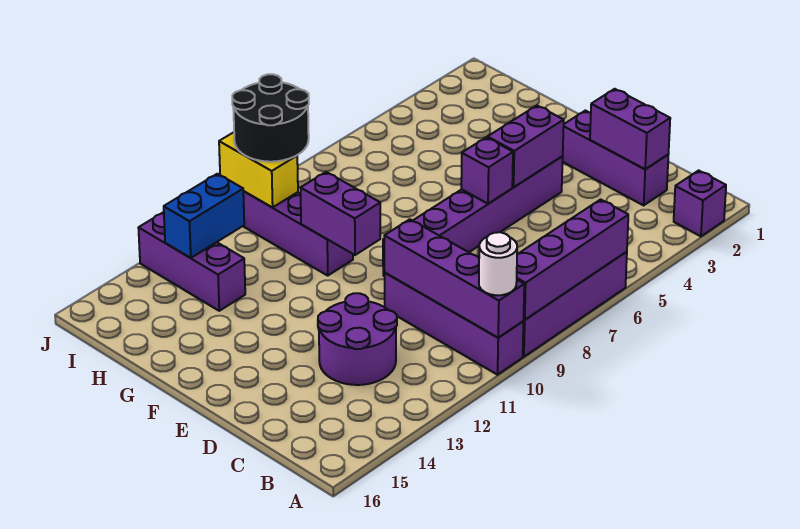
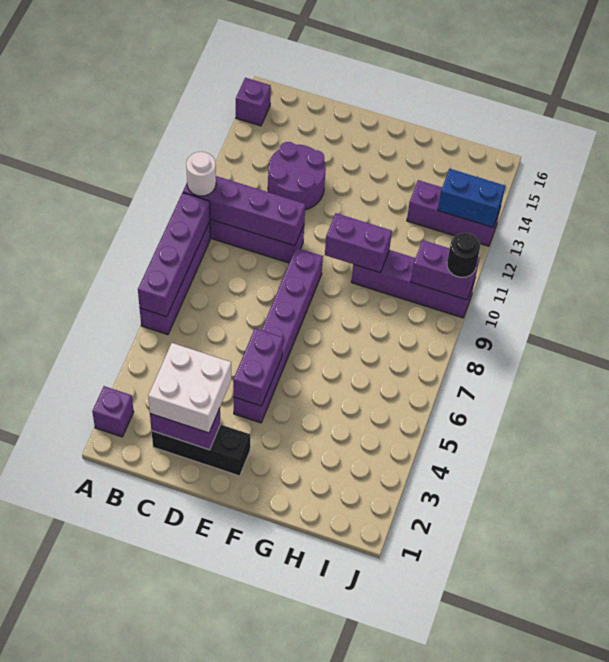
purple 1x3 brick [563,111,668,205] -> black 1x3 brick [152,424,250,476]
none -> white 2x2 brick [148,343,231,433]
purple 1x1 brick [461,137,513,204] -> purple 1x1 brick moved to [236,78,271,126]
black 2x2 round brick [232,74,309,162] -> black 1x1 round brick [447,233,480,277]
yellow 1x2 brick [219,132,298,208] -> purple 1x2 brick [411,240,479,300]
blue 1x2 brick [164,174,244,258] -> blue 1x2 brick turned to [438,169,505,227]

